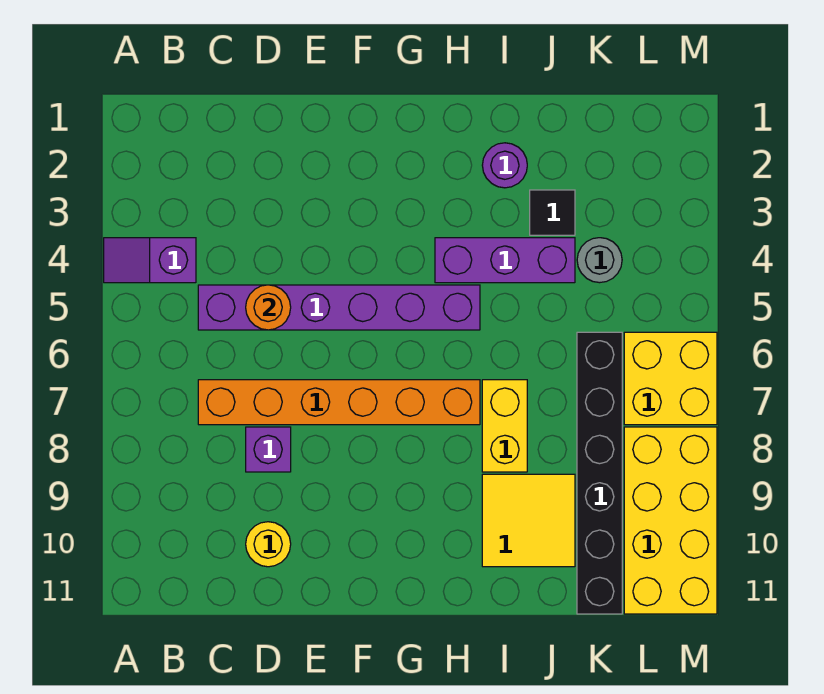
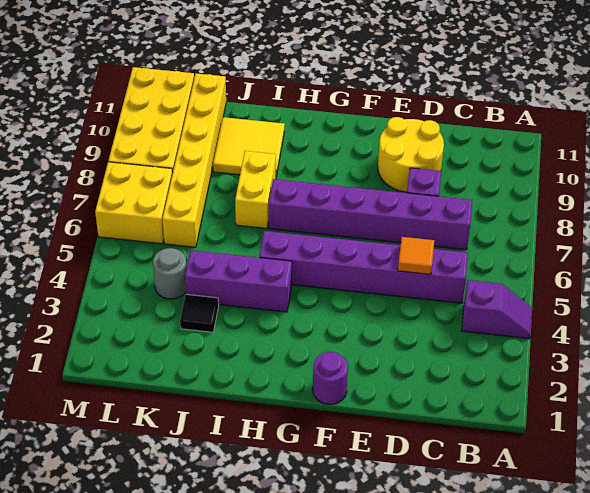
orange 1x6 brick [198,380,480,425] -> purple 1x6 brick [269,179,472,250]
orange 1x1 round brick [246,285,291,330] -> orange 1x1 tile [398,237,435,274]
yellow 1x1 round brick [246,522,291,567] -> yellow 2x2 round brick [378,117,444,192]
purple 1x1 round brick [482,143,527,188] -> purple 1x1 round brick moved to [313,352,348,404]
black 1x6 brick [577,332,622,614] -> yellow 1x6 brick [163,73,226,247]

